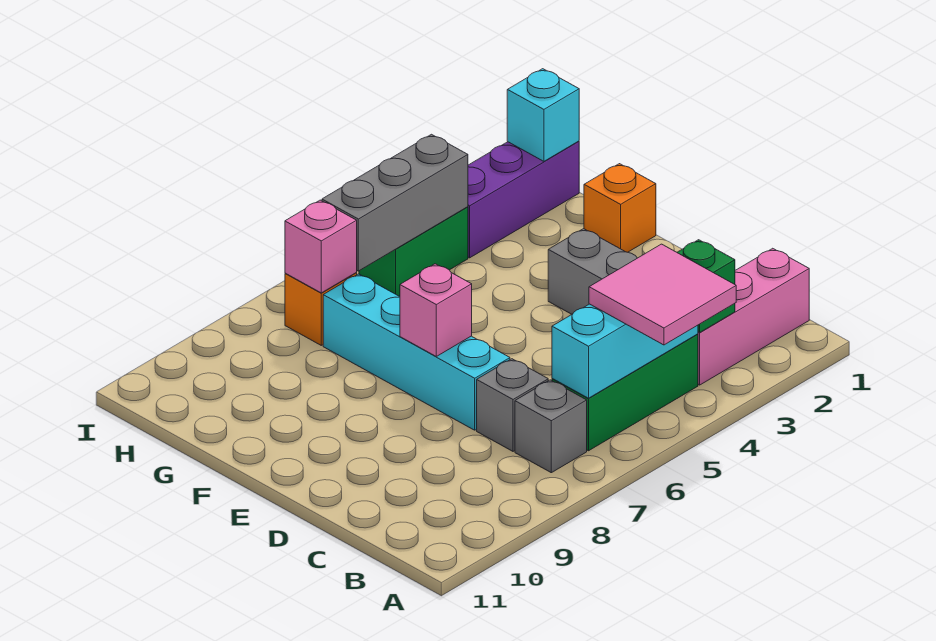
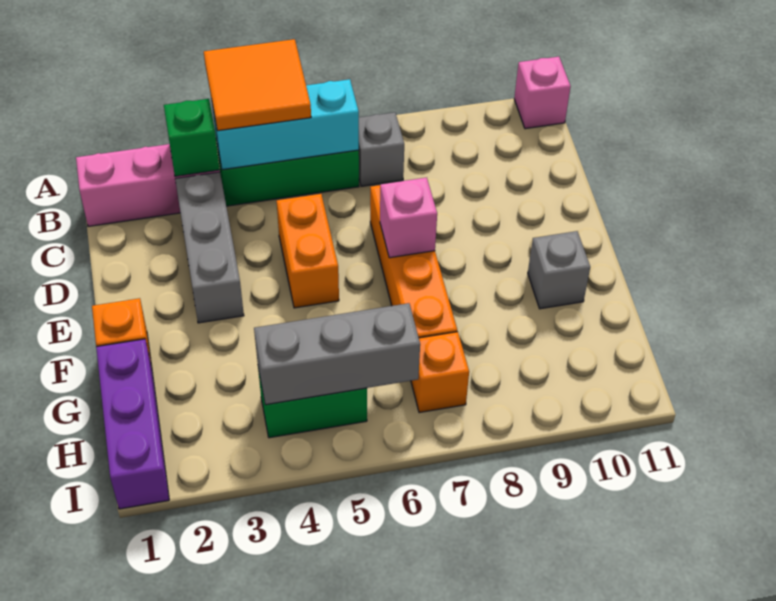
pink 2x2 tile [589,244,736,345] -> orange 2x2 tile [204,39,311,131]
grey 1x1 brick [477,359,548,451] -> grey 1x1 brick moved to [528,231,590,309]
none -> orange 1x2 brick [277,194,339,308]
cyan 1x4 brick [323,274,510,430] -> orange 1x4 brick [370,185,457,338]
purple 1x3 brick [468,141,579,258] -> purple 1x3 brick turned to [96,339,169,509]
cyan 1x1 brick [507,69,579,161] -> none
pink 1x1 brick [285,200,357,293] -> pink 1x1 brick moved to [514,57,571,129]

